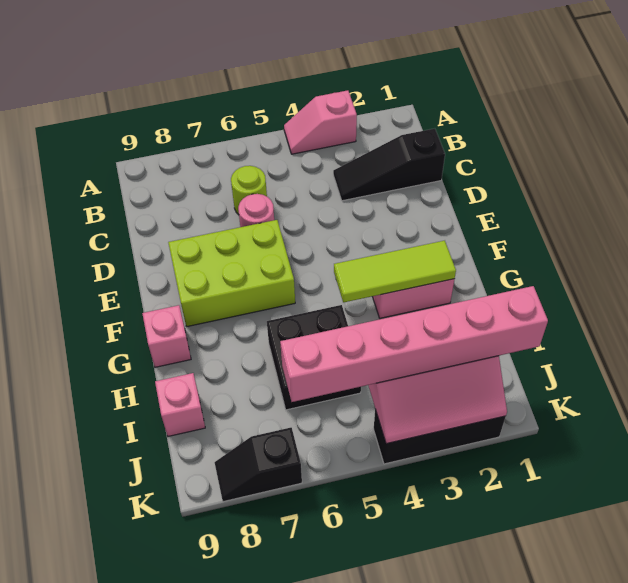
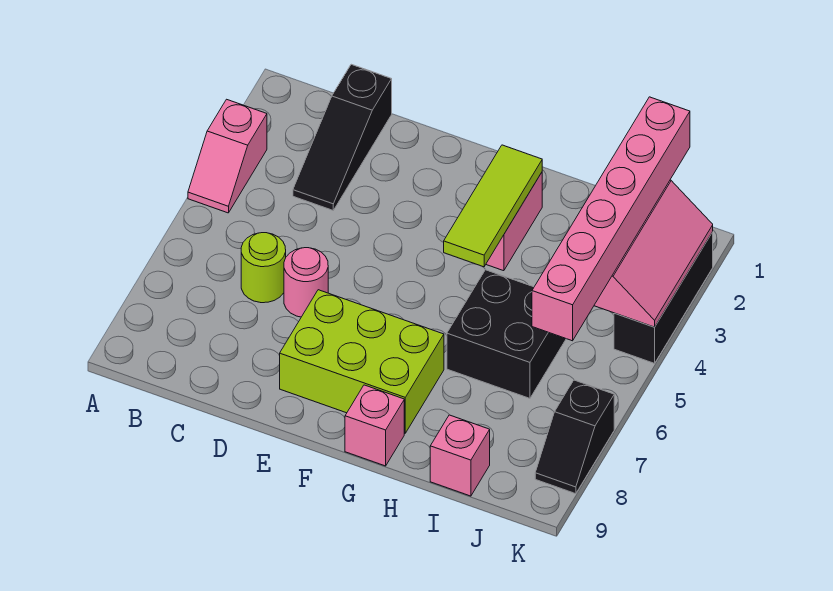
lime 2x3 brick [168,220,295,327] -> lime 2x3 brick turned to [280,290,444,433]

